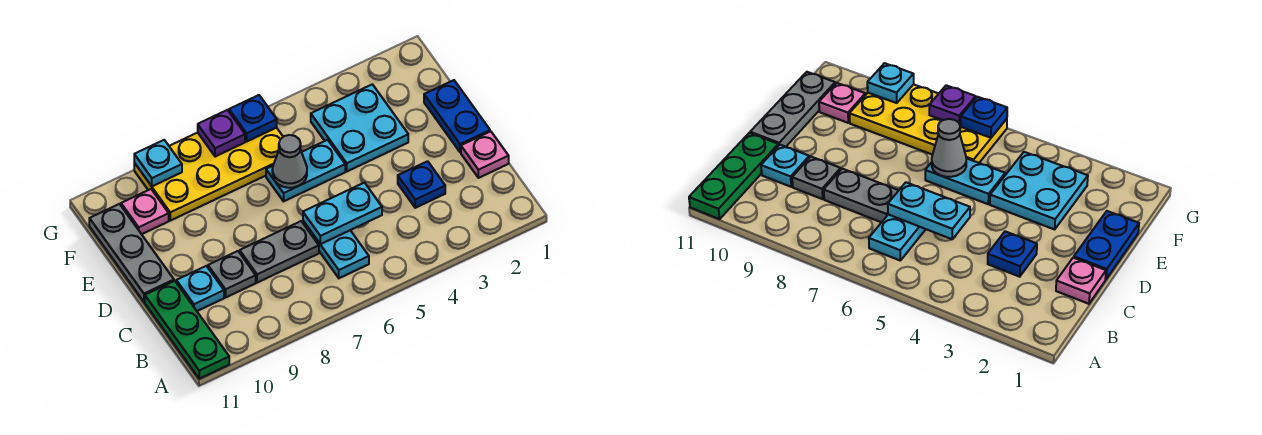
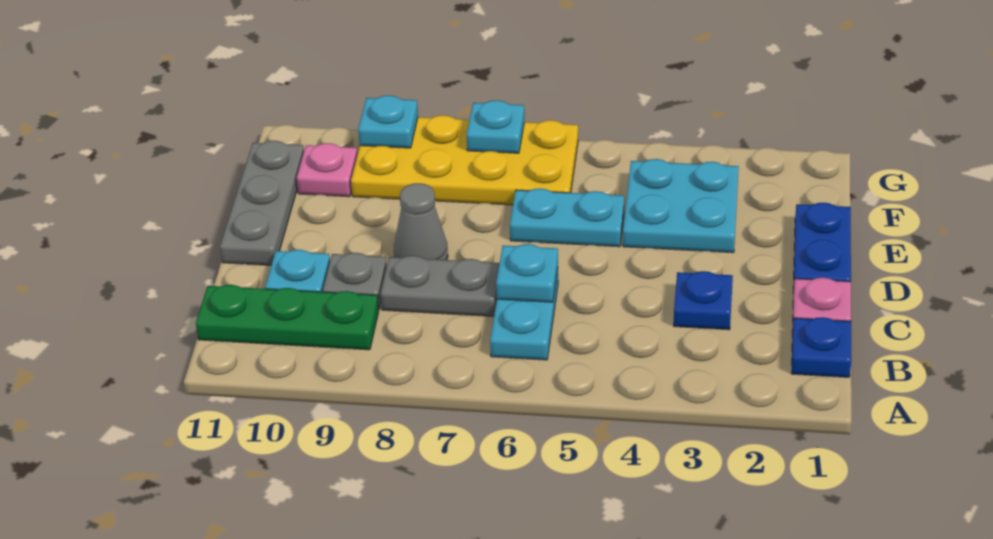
green 1x3 plate [145,281,229,379] -> green 1x3 plate turned to [196,285,379,350]
cyan 1x2 plate [303,183,382,244] -> cyan 1x1 plate [496,244,558,302]
grey 1x1 cone [272,135,307,188] -> grey 1x1 cone moved to [394,183,448,260]
blue 1x1 plate [229,95,277,141] -> blue 1x1 plate moved to [791,317,851,377]
purple 1x1 plate [198,110,245,157] -> cyan 1x1 plate [467,100,524,153]

